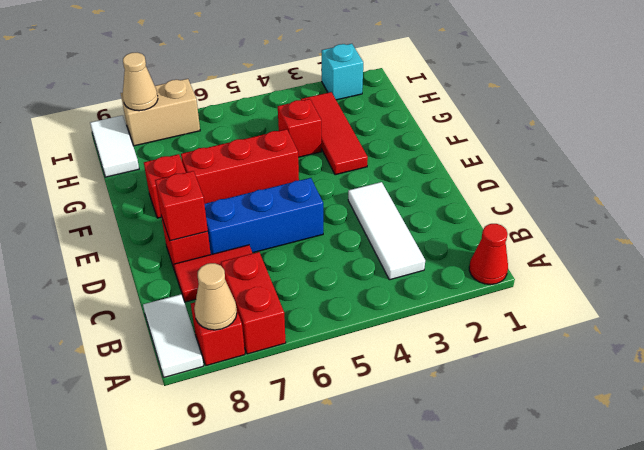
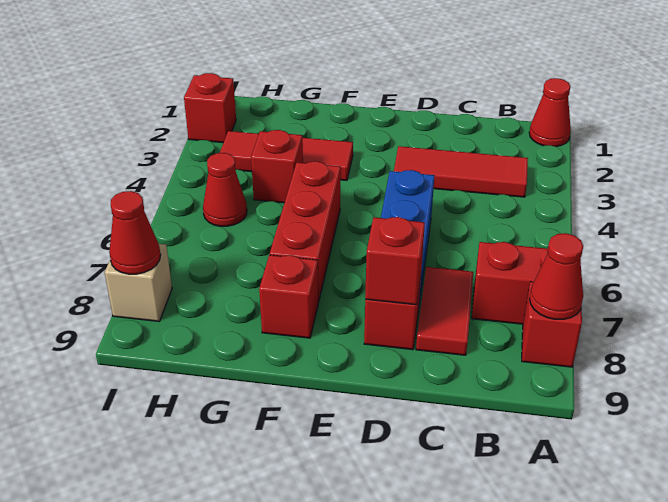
tan 1x1 cone [194,263,237,330] -> red 1x1 cone [530,233,583,319]
white 1x2 tile [143,294,203,377] -> none
white 1x3 tile [348,182,425,280] -> red 1x3 tile [394,146,528,197]
none -> red 1x1 cone [203,153,247,226]
white 1x2 tile [90,115,139,177] -> none
cyan 1x1 brick [322,44,363,100] -> red 1x1 brick [184,73,236,143]
tan 1x2 brick [121,79,200,146] -> tan 1x1 brick [105,244,172,321]
tan 1x1 cone [123,53,158,111] -> red 1x1 cone [109,191,161,274]

